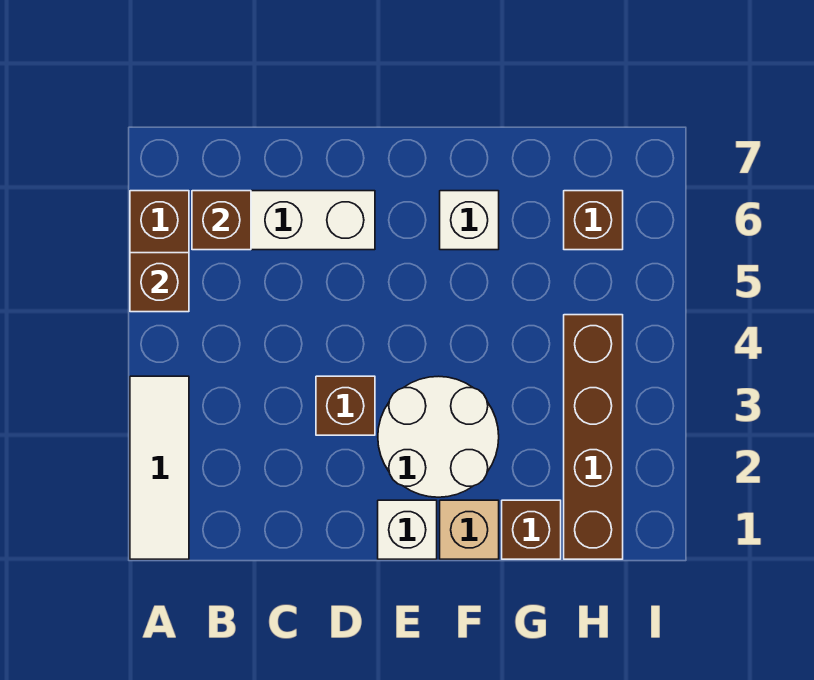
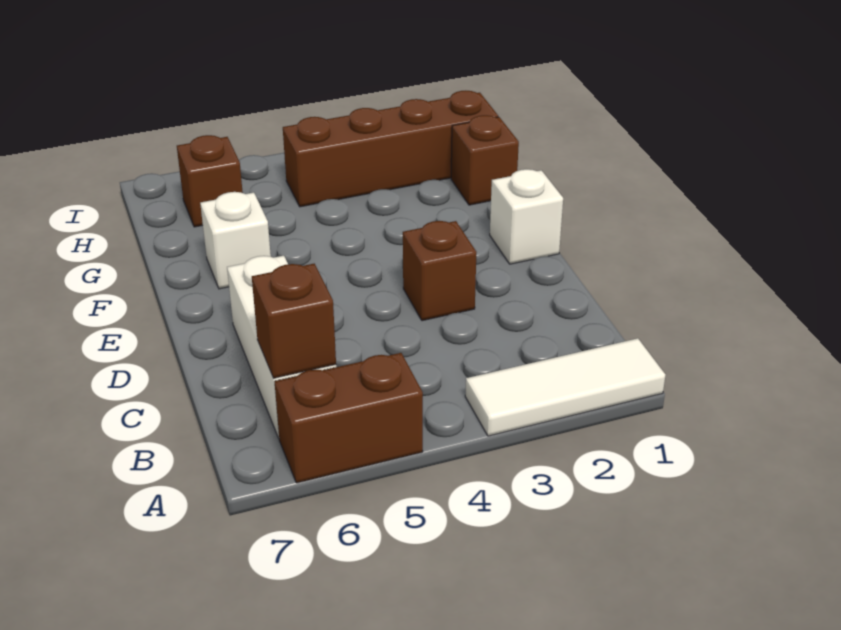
brown 1x1 brick [130,253,189,312] -> none
white 2x2 round brick [378,376,499,497] -> none
tan 1x1 brick [440,500,499,559] -> none

